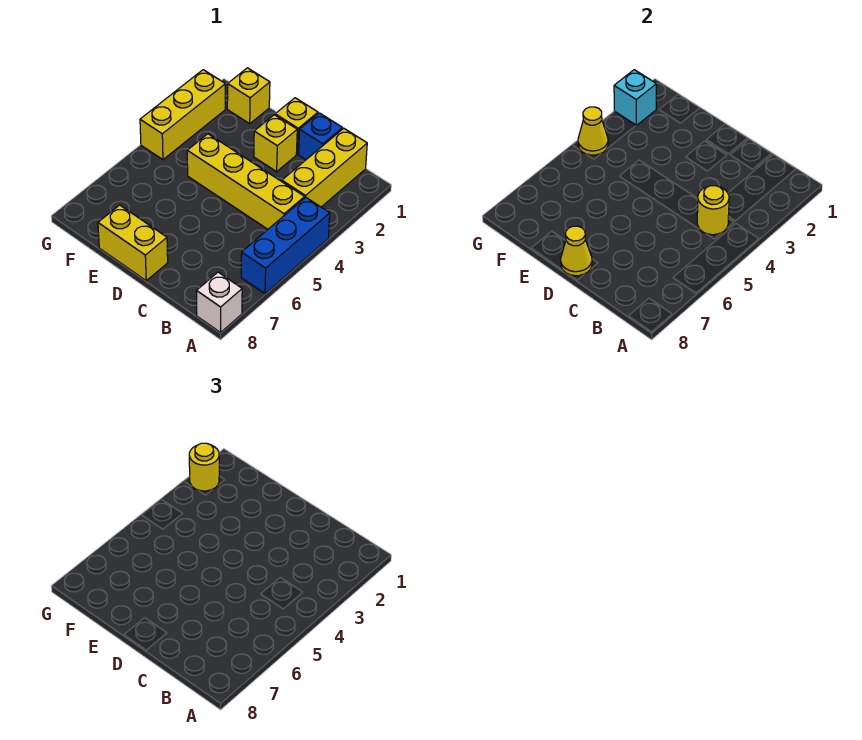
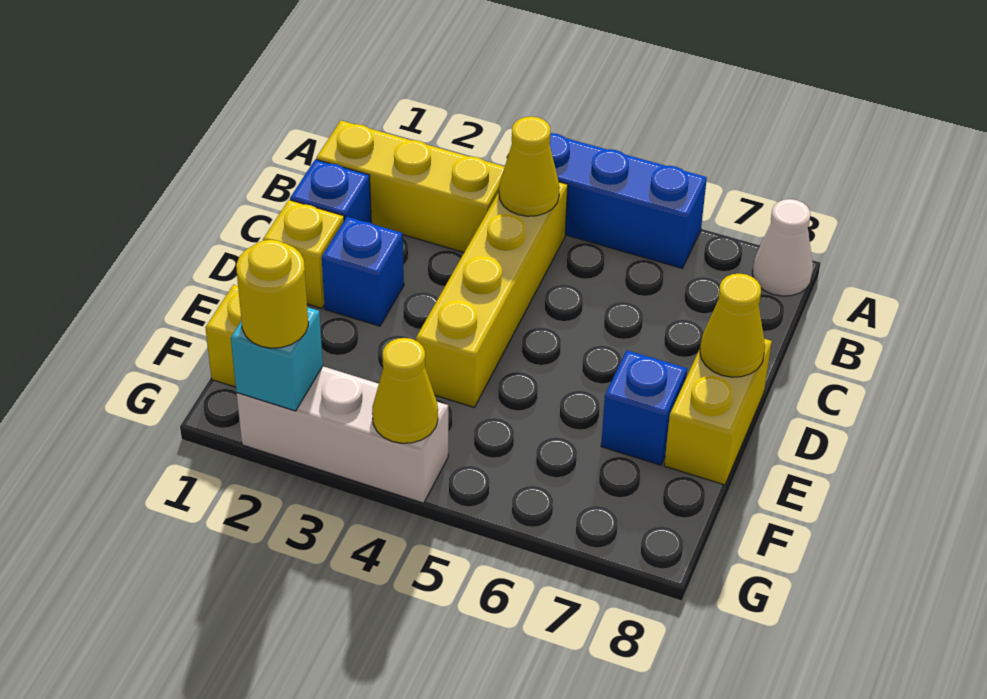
white 1x1 brick [196,272,242,332] -> white 1x1 cone [752,199,813,296]
yellow 1x1 round brick [697,186,729,235] -> yellow 1x1 cone [499,117,560,216]
yellow 1x1 brick [254,115,297,172] -> blue 1x1 brick [322,217,404,326]
none -> blue 1x1 brick [601,350,687,465]
yellow 1x3 brick [140,70,225,160] -> white 1x3 brick [237,366,448,503]

